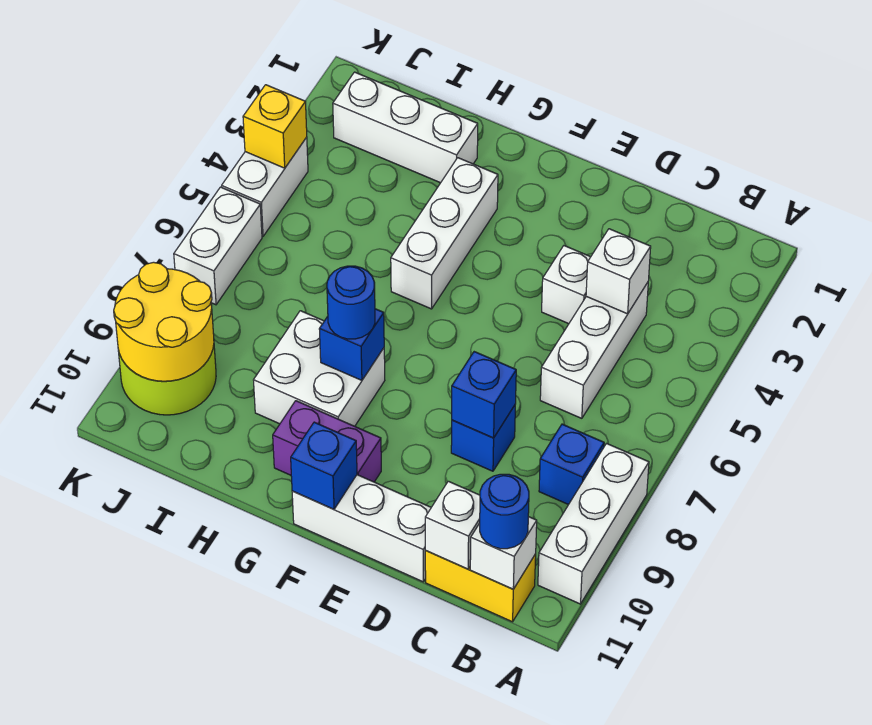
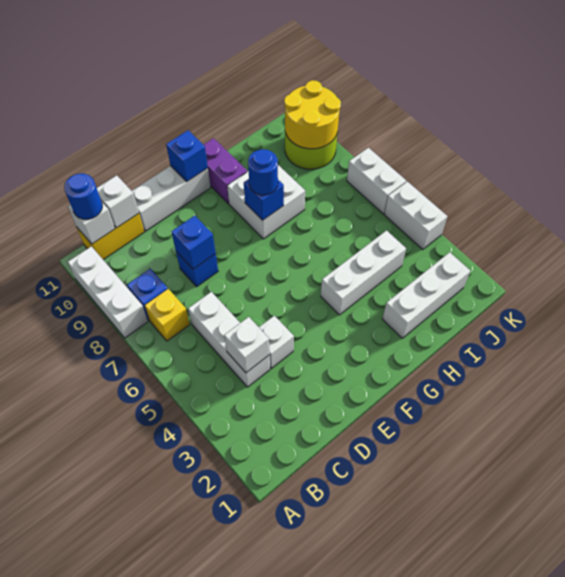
purple 1x2 brick [273,401,381,482] -> purple 1x2 brick turned to [203,138,247,204]
white 1x3 brick [391,158,498,309] -> white 1x3 brick turned to [321,231,406,315]
yellow 1x1 brick [243,85,307,168] -> yellow 1x1 brick moved to [145,289,190,341]

